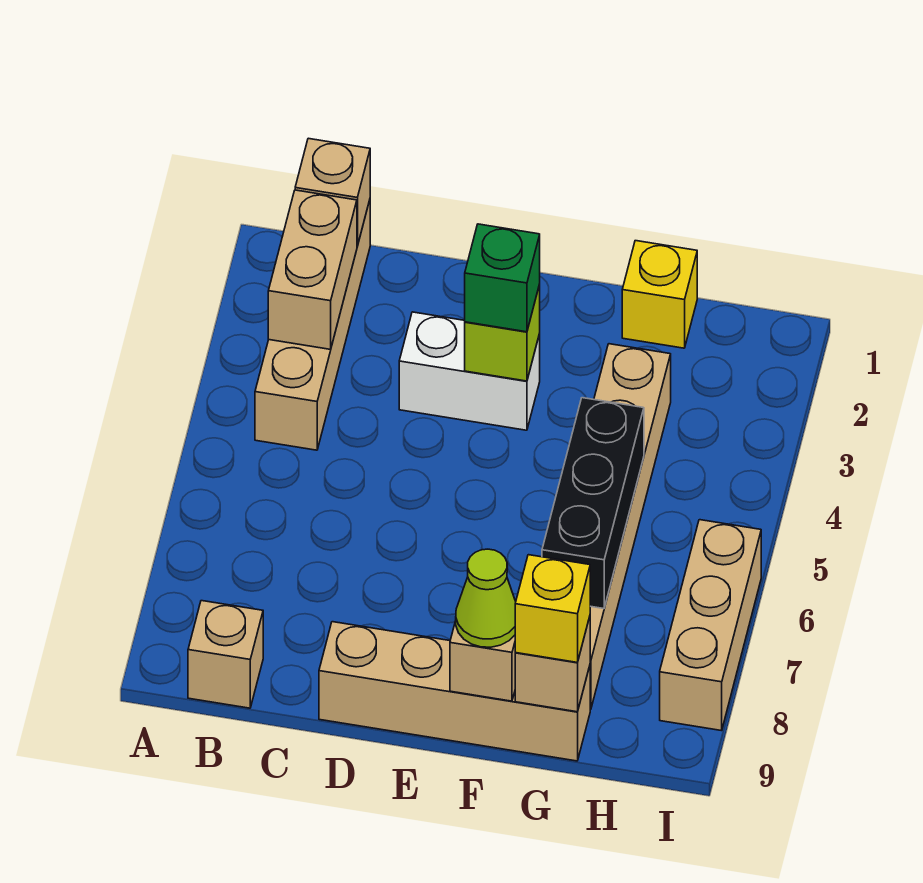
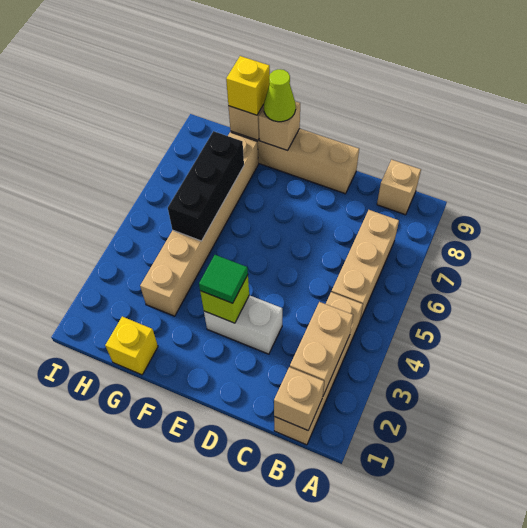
green 1x1 brick [465,224,540,332] -> green 1x1 tile [199,255,248,303]
tan 1x3 brick [660,520,761,731] -> tan 1x3 brick moved to [332,210,399,320]

